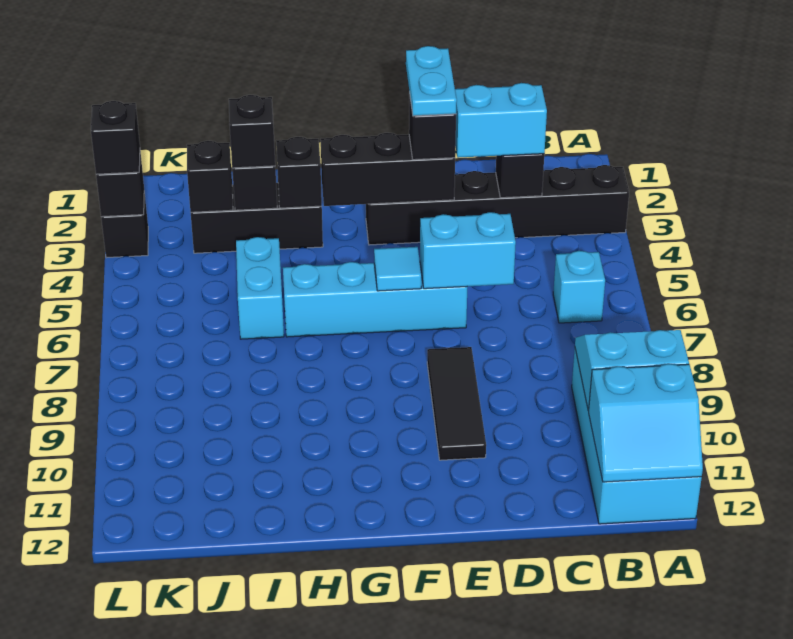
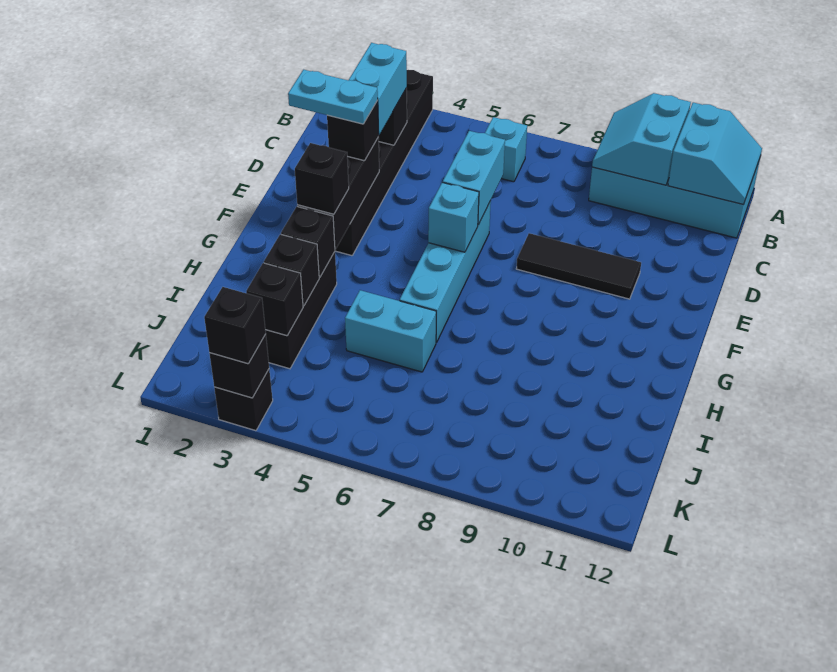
cyan 1x1 tile [374,247,421,291] -> cyan 1x1 brick [428,182,479,252]
black 1x1 brick [229,95,275,168] -> black 1x1 brick moved to [295,143,349,214]

